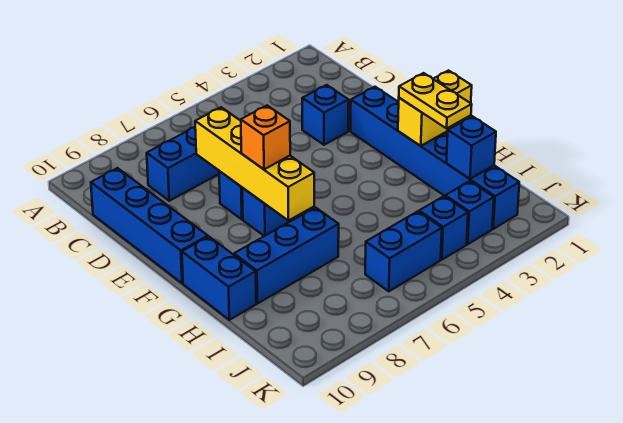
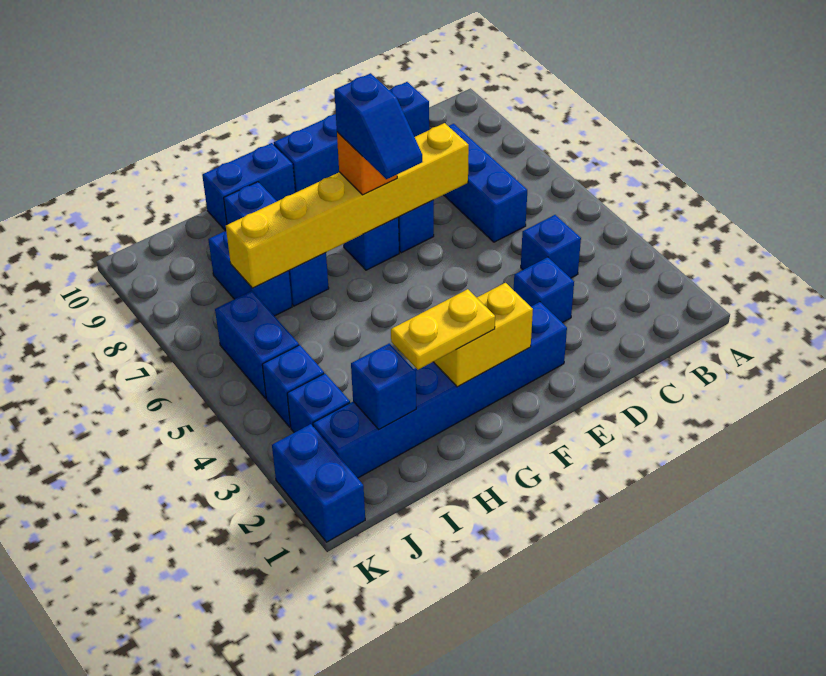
none -> blue 1x1 brick [521,215,581,278]
yellow 1x4 brick [195,107,314,221] -> yellow 1x6 brick [226,123,469,288]
none -> blue 1x2 slope [334,73,422,179]
yellow 1x2 brick [398,71,472,146] -> yellow 1x2 brick turned to [434,283,533,387]
none -> blue 1x2 brick [208,231,292,316]
none -> blue 1x2 brick [272,424,365,542]

